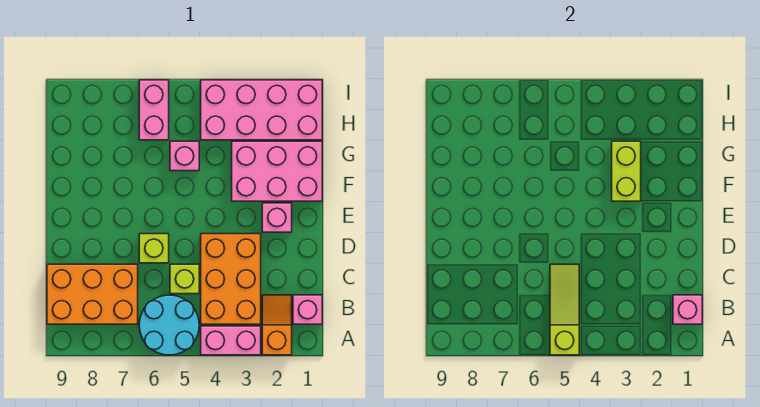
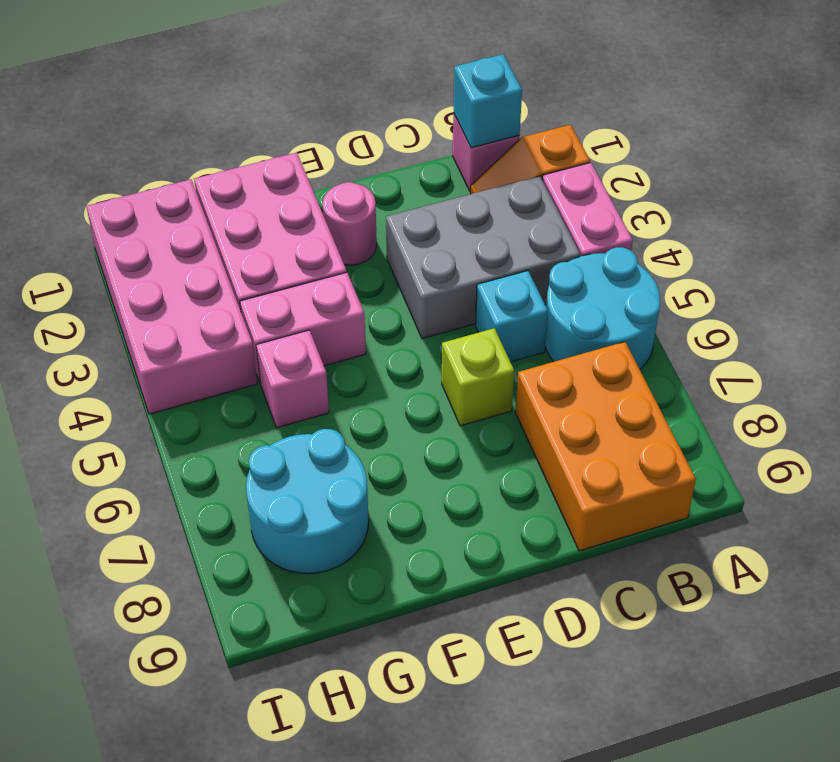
lime 1x3 slope [550,264,579,355] -> none
pink 1x1 brick [673,295,702,324] -> cyan 1x1 brick [454,54,522,148]
orange 2x3 brick [201,234,261,324] -> grey 2x3 brick [386,176,580,339]
lime 1x1 brick [170,264,199,294] -> cyan 1x1 brick [476,271,548,362]
pink 1x1 brick [262,203,292,232] -> pink 1x1 round brick [323,182,377,265]
lime 1x2 brick [612,141,641,201] -> none
none -> cyan 2x2 round brick [246,429,369,574]
pink 1x2 brick [139,80,169,140] -> pink 1x2 brick moved to [240,272,366,382]

